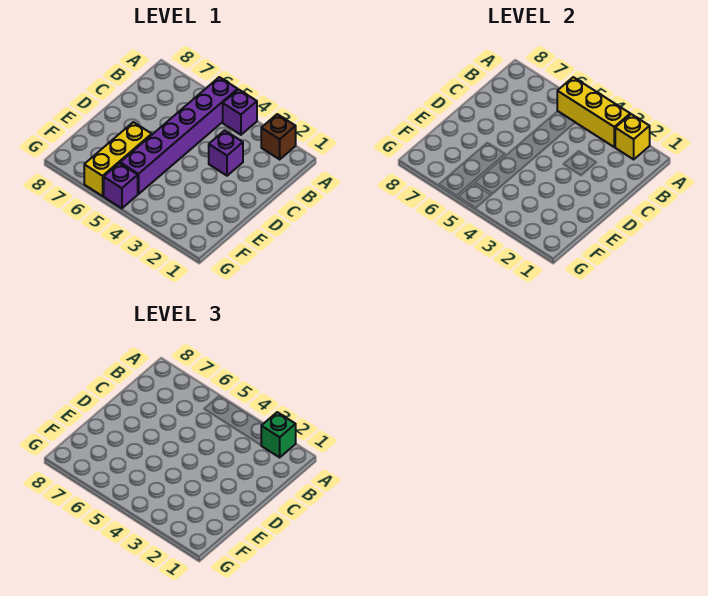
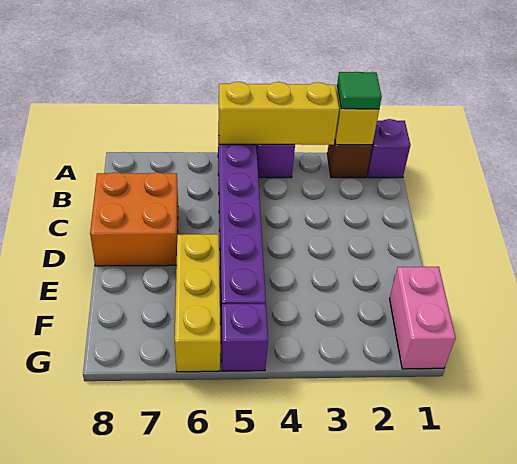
green 1x1 brick [261,412,296,457] -> green 1x1 tile [337,72,382,109]
purple 1x1 brick [209,130,243,176] -> purple 1x1 brick moved to [367,119,410,178]
none -> orange 2x2 brick [90,172,178,266]
none -> pink 1x2 brick [389,267,456,369]

